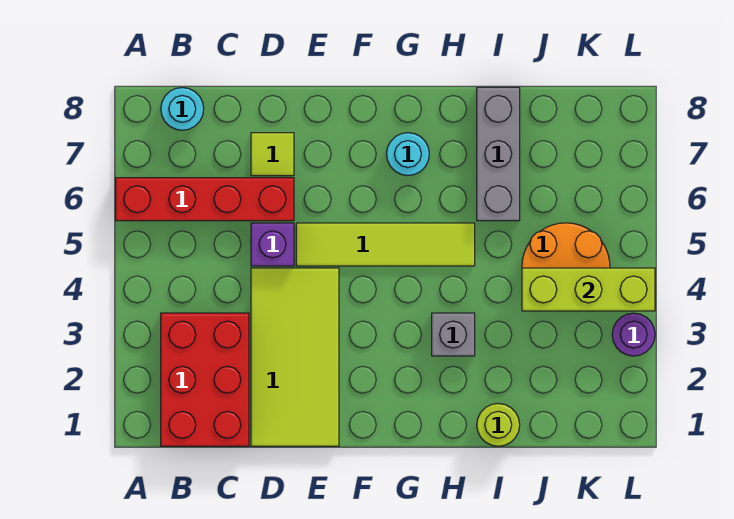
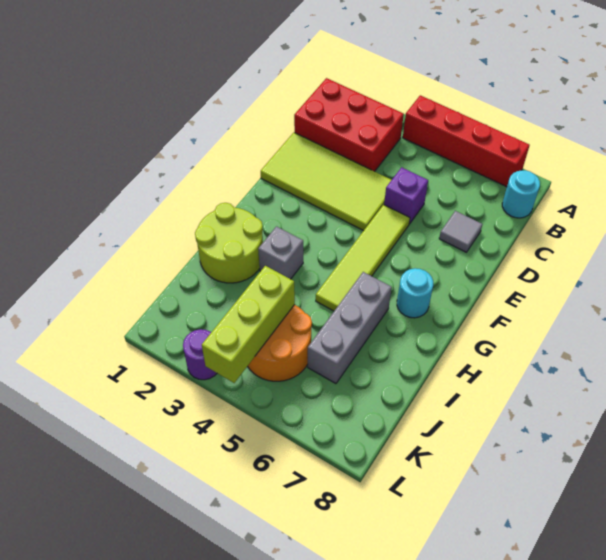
red 1x4 brick [116,178,294,221] -> red 1x4 brick turned to [403,95,529,187]
lime 1x1 tile [251,133,294,176] -> grey 1x1 tile [439,211,482,252]
lime 1x1 round brick [477,403,520,446] -> lime 2x2 round brick [195,203,263,283]
grey 1x3 brick [477,87,520,221] -> grey 1x3 brick turned to [308,272,392,384]

